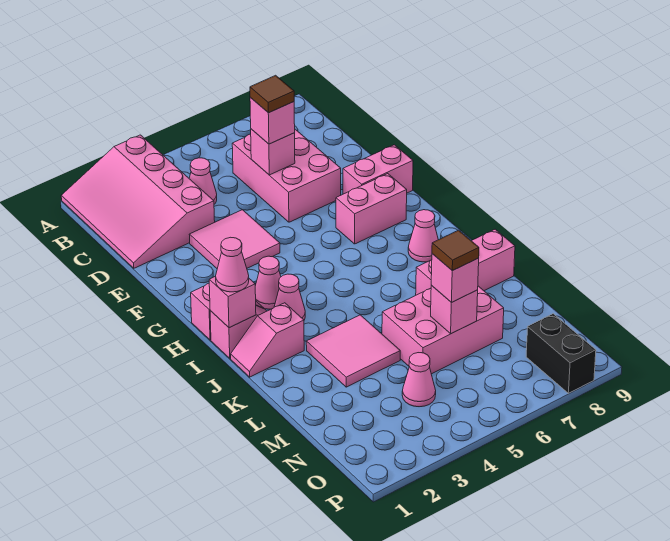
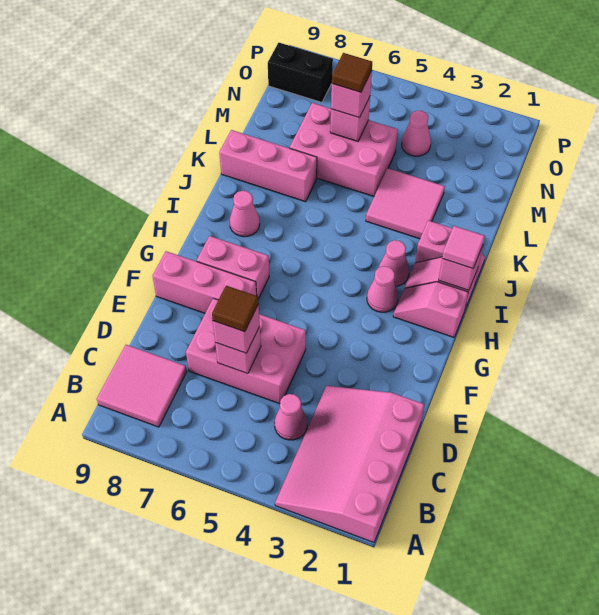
pink 3x4 slope [61,135,215,268] -> pink 3x4 slope turned to [275,386,424,542]
pink 2x3 brick [232,129,341,222] -> pink 2x3 brick turned to [186,298,306,404]
pink 2x2 tile [189,210,280,268] -> pink 2x2 tile moved to [97,345,187,427]
pink 1x2 brick [343,145,413,194] -> pink 1x3 brick [153,251,257,313]
pink 1x1 cone [216,237,249,292] -> pink 1x1 tile [442,226,485,268]
black 1x2 brick [526,314,596,393] -> black 1x2 brick turned to [268,43,333,102]

